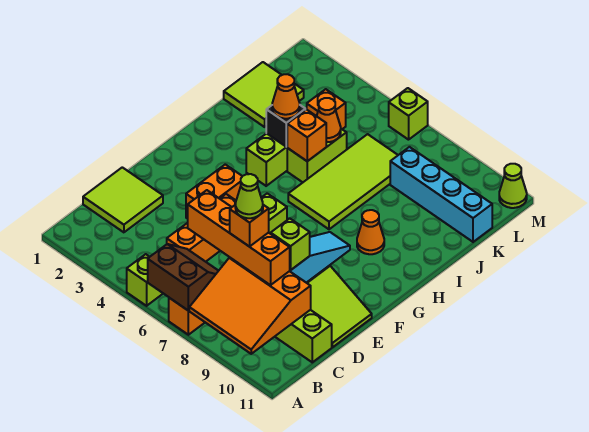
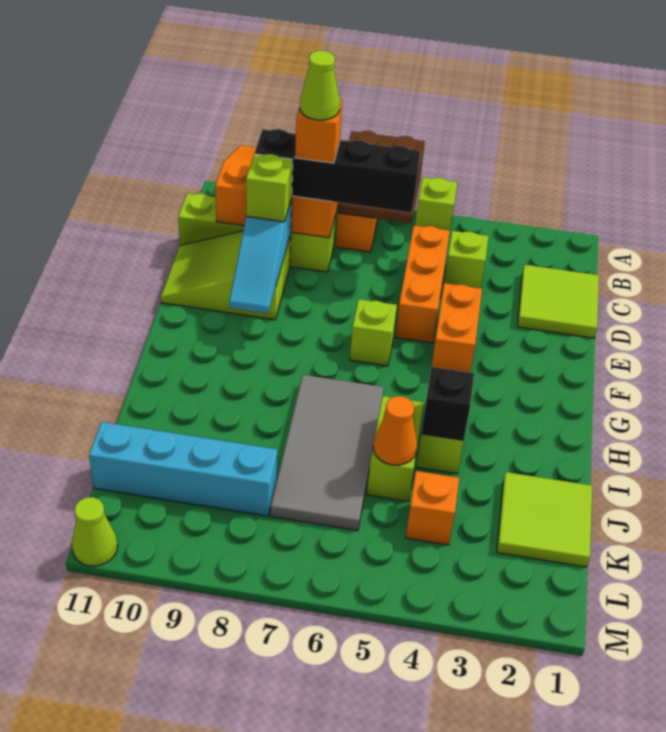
orange 1x4 brick [188,190,290,285] -> black 1x4 brick [255,129,420,213]
lime 2x4 tile [288,134,398,229] -> grey 2x4 tile [271,375,383,531]
orange 1x1 cone [357,210,384,254] -> none
orange 1x1 cone [272,74,300,119] -> none
orange 1x1 brick [287,109,326,161] -> none
lime 1x1 brick [389,88,428,140] -> lime 1x1 brick moved to [444,231,488,288]

